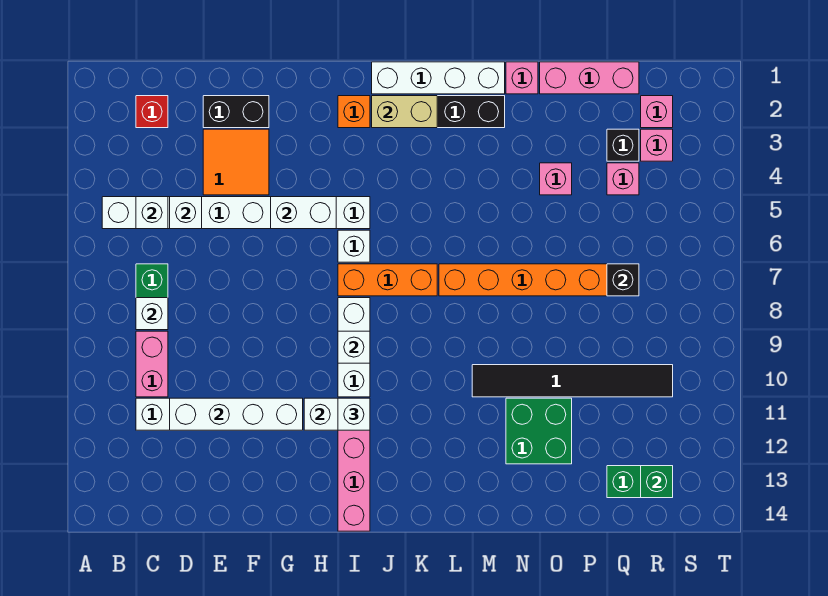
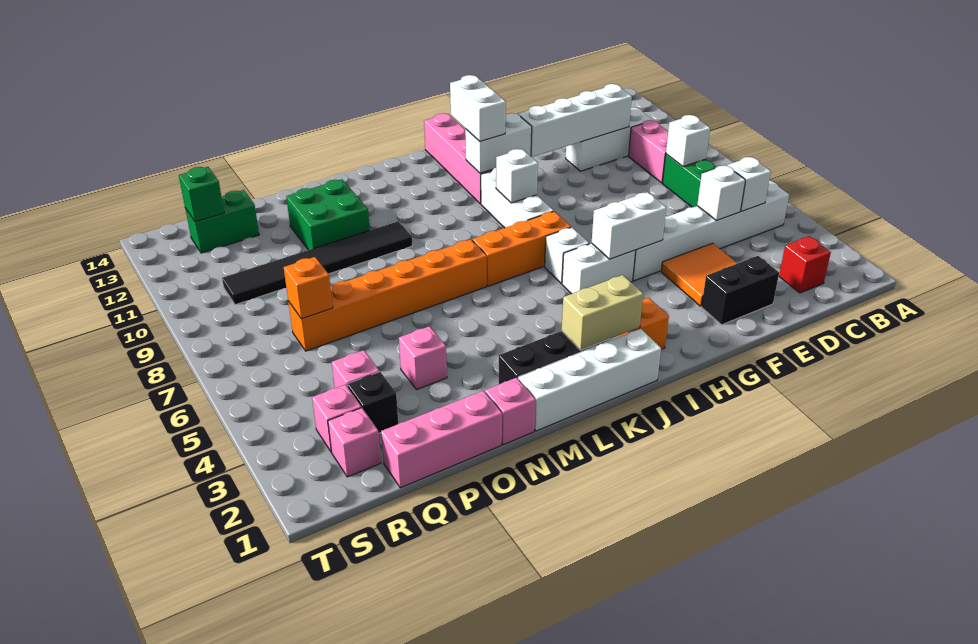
white 1x1 brick [338,398,370,430] -> white 1x2 brick [450,75,506,141]
black 1x1 brick [607,264,639,296] -> orange 1x1 brick [284,257,333,319]

